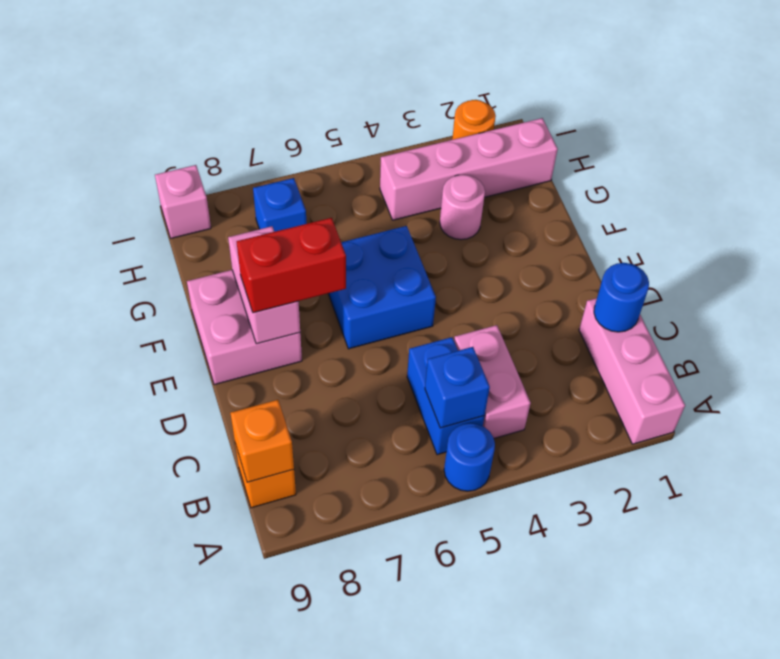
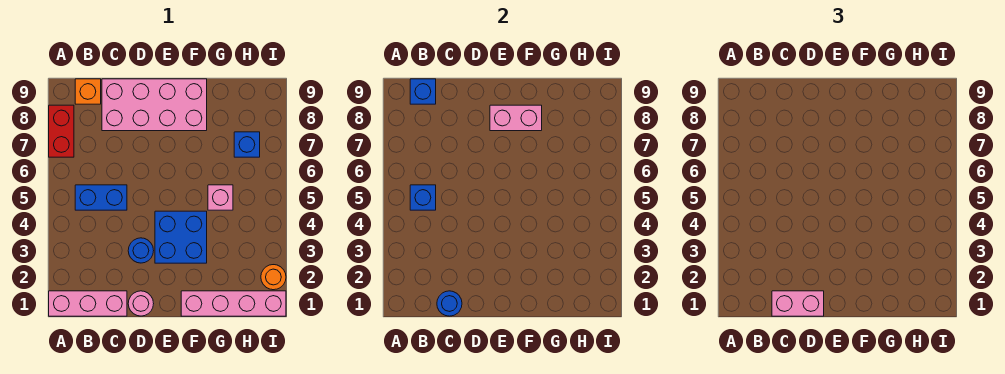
blue 1x1 round brick [444,423,495,491] -> blue 1x1 round brick moved to [128,238,154,263]
pink 1x2 brick [454,325,531,438] -> pink 1x2 brick moved to [772,291,824,316]
orange 1x1 brick [230,400,294,482] -> blue 1x1 brick [410,79,436,104]
blue 2x2 brick [328,226,436,349] -> blue 2x2 brick moved to [155,211,207,263]
red 1x2 brick [237,218,346,313] -> red 1x2 brick moved to [49,105,74,157]
pink 2x2 brick [187,270,302,385] -> pink 2x4 brick [102,79,207,131]
pink 1x1 round brick [440,175,485,240] -> pink 1x1 round brick moved to [128,291,154,316]
pink 1x4 brick [380,118,558,220] -> pink 1x4 brick turned to [181,291,286,316]
pink 1x1 brick [155,165,211,238] -> pink 1x1 brick moved to [208,185,233,210]

